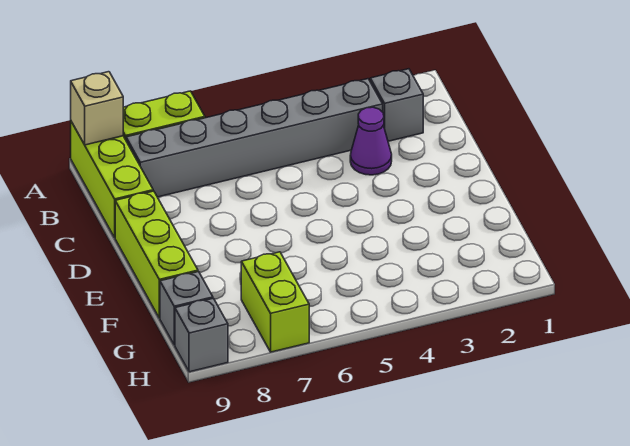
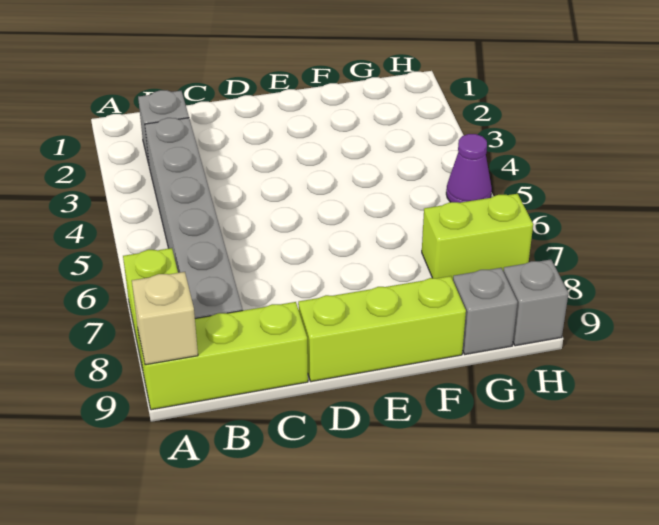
purple 1x1 cone [350,107,392,175] -> purple 1x1 cone moved to [446,134,492,203]

